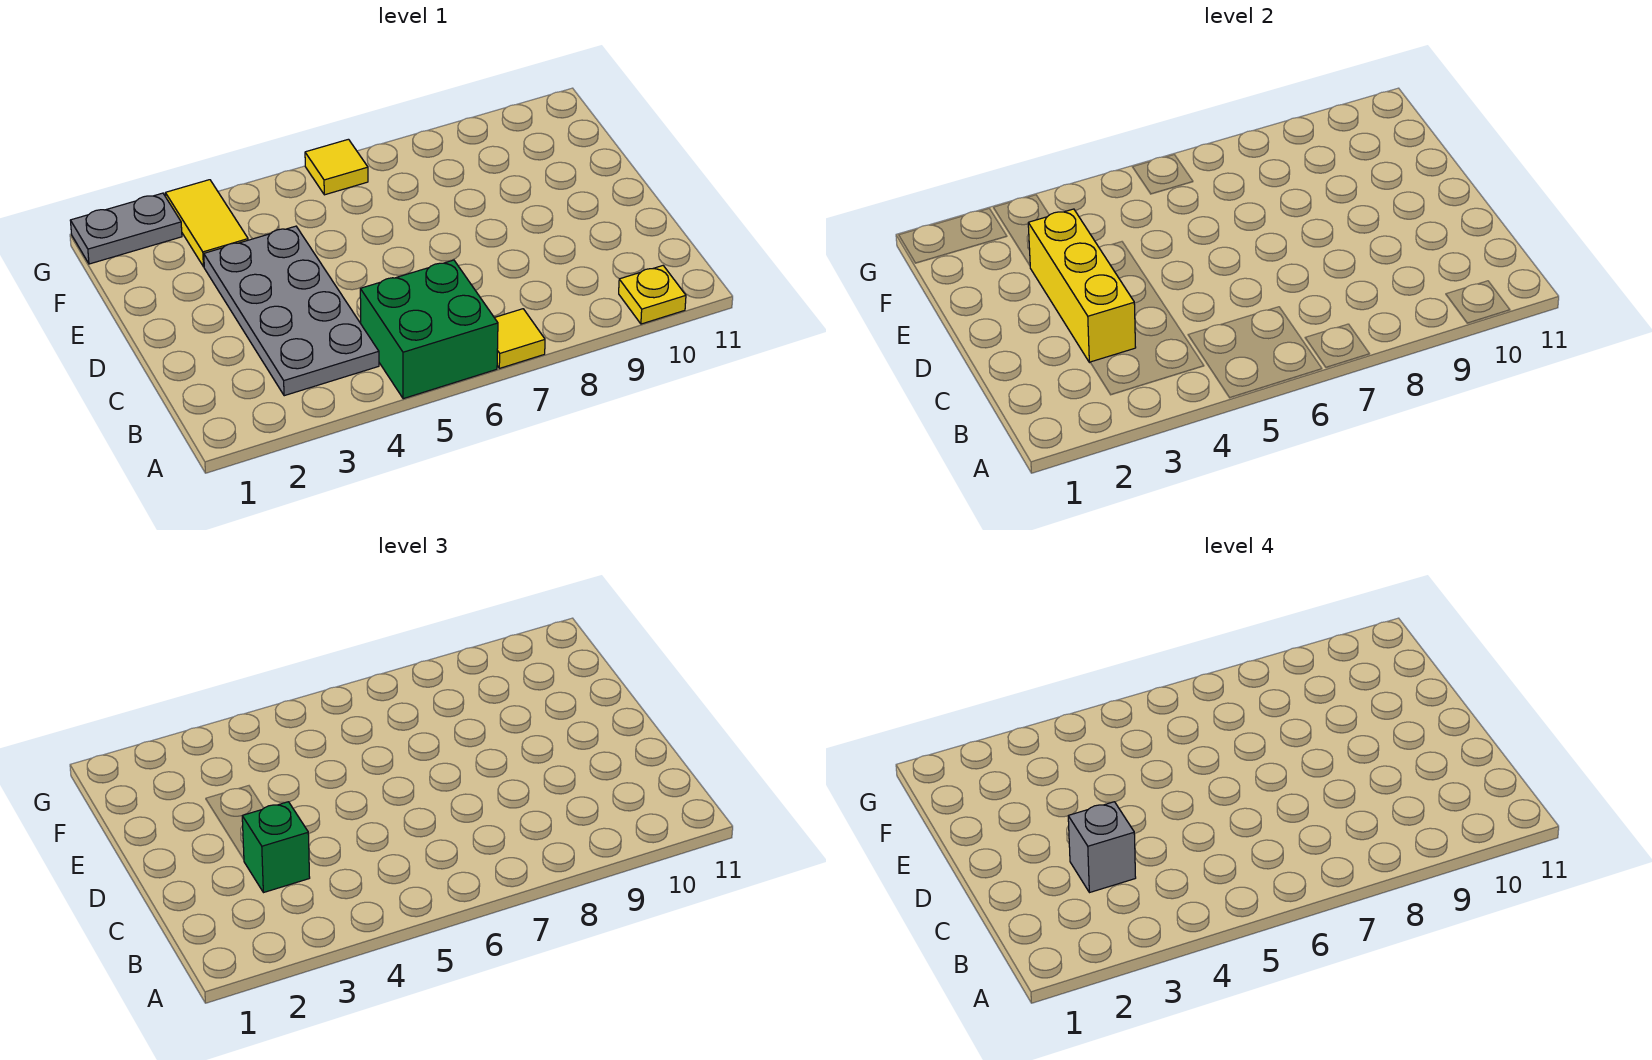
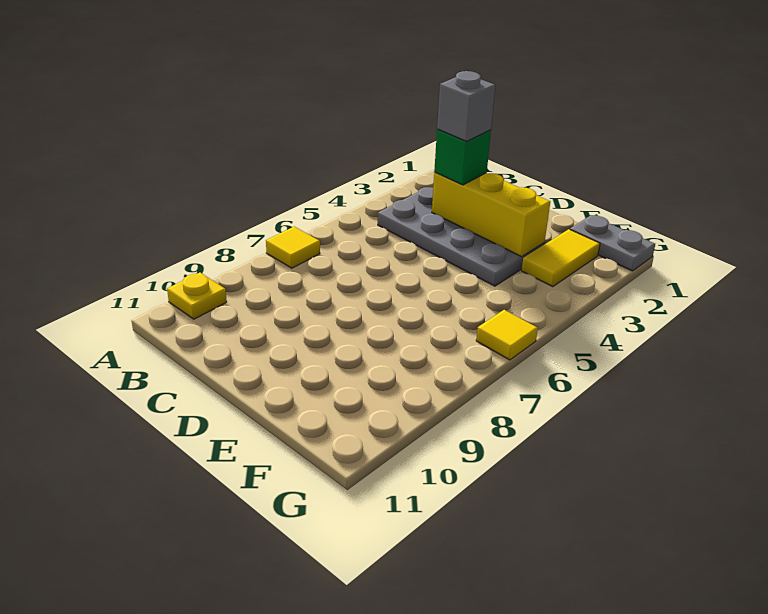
green 2x2 brick [360,260,498,399] -> none
yellow 1x2 tile [165,180,248,267] -> yellow 1x2 tile turned to [522,229,600,287]
grey 1x2 plate [70,193,182,264] -> grey 1x2 plate turned to [570,215,655,271]

